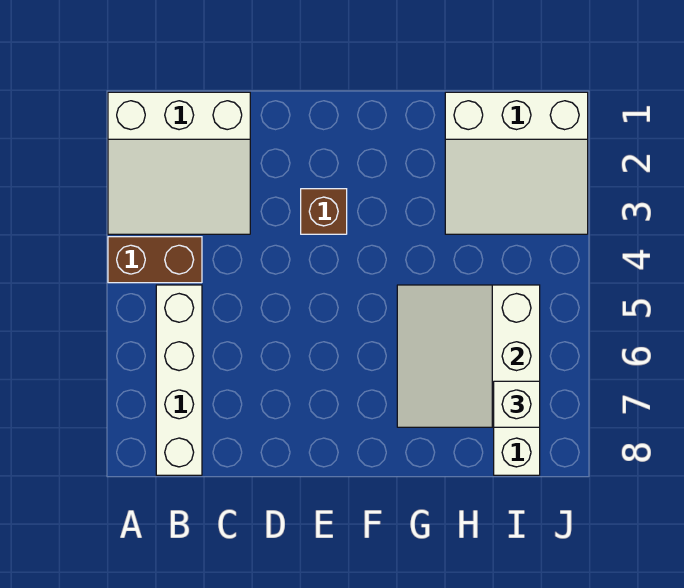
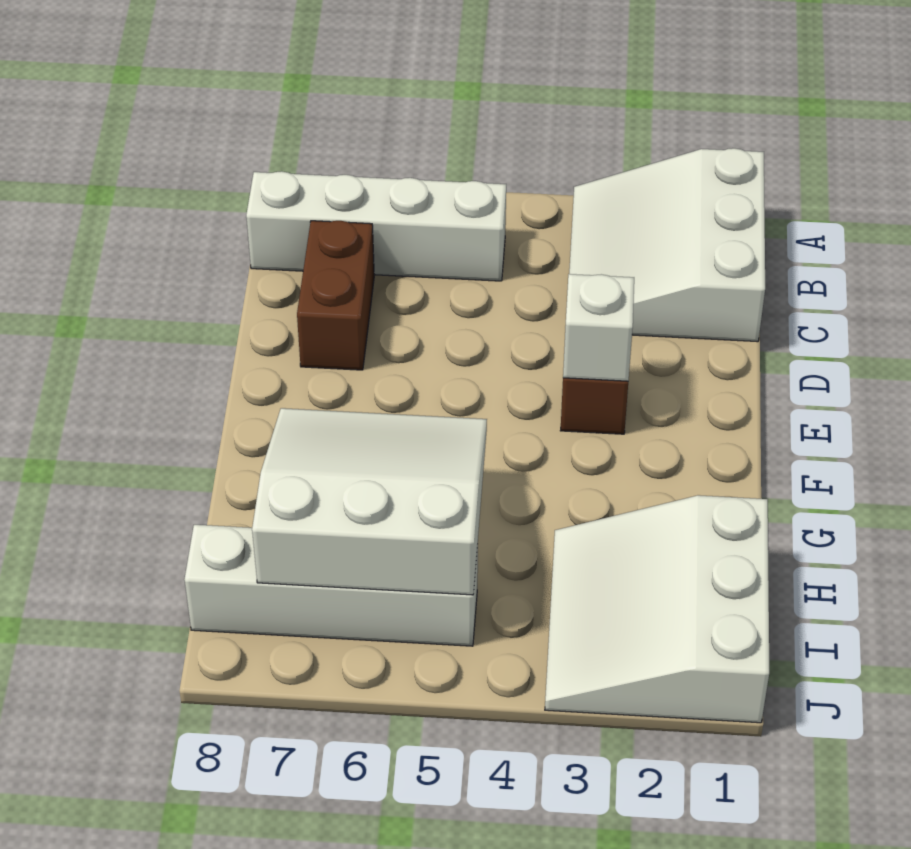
brown 1x2 brick [108,237,202,283] -> brown 1x2 brick moved to [297,221,374,370]
white 1x1 brick [494,381,540,427] -> white 1x1 brick moved to [563,274,634,381]

